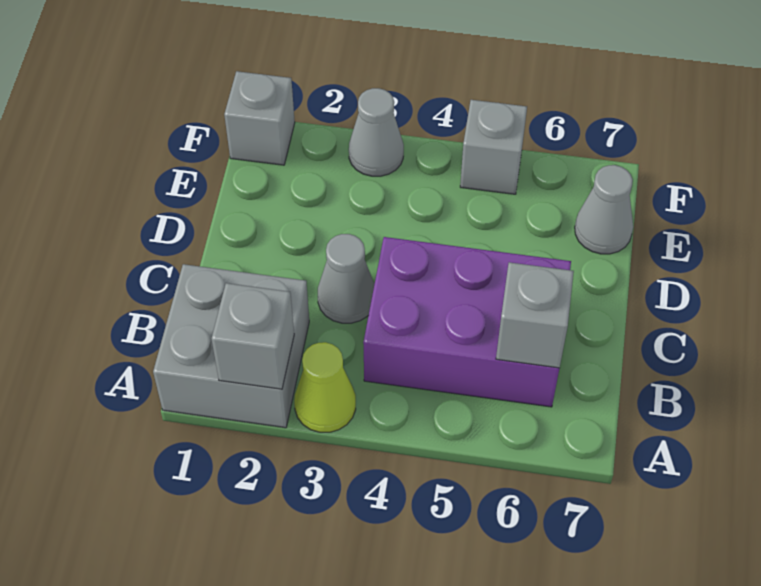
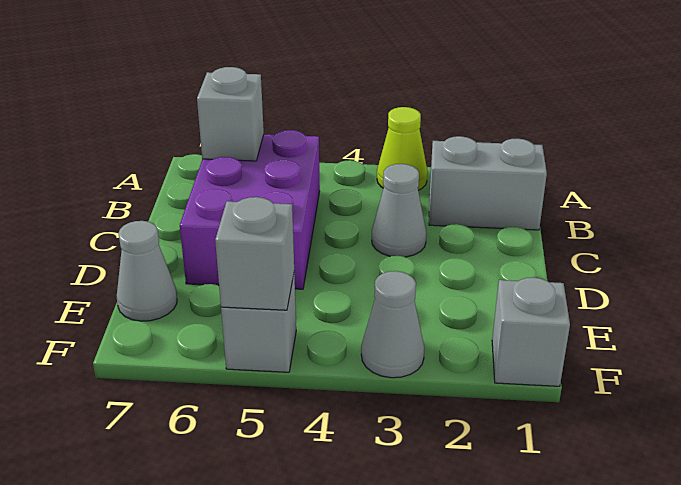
grey 2x2 brick [153,264,309,428] -> grey 1x2 brick [429,136,547,230]
grey 1x1 brick [212,283,294,389] -> grey 1x1 brick moved to [215,197,294,310]
purple 2x3 brick [363,237,571,407] -> purple 2x3 brick turned to [180,130,320,289]

